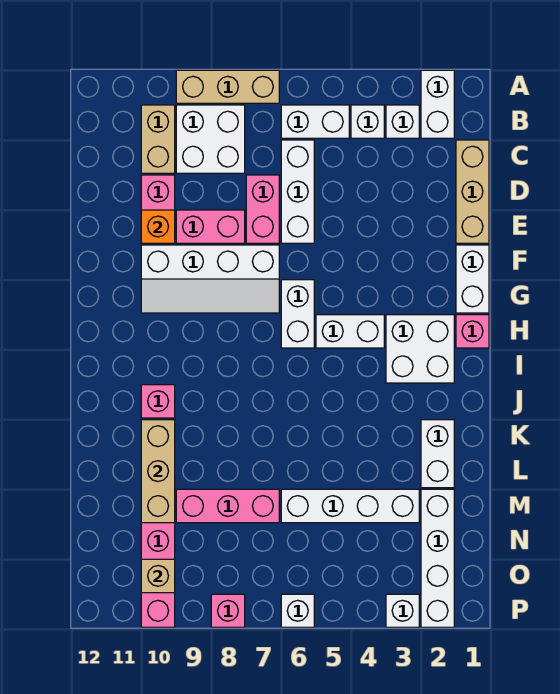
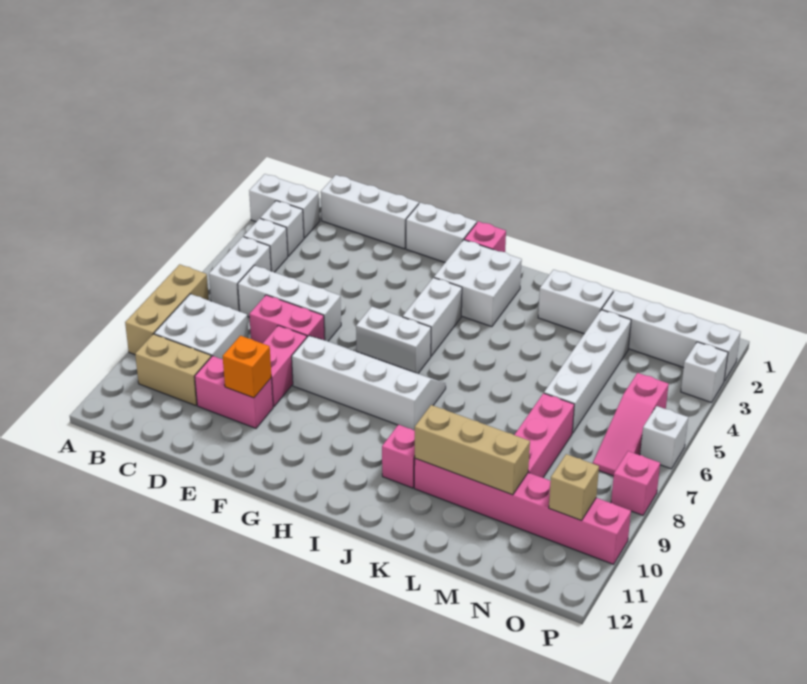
tan 1x3 brick [456,140,489,243] -> white 1x3 brick [321,175,419,249]
white 2x4 slope [141,245,279,313] -> white 2x4 slope turned to [292,336,446,430]
none -> pink 1x3 slope [593,373,669,476]

